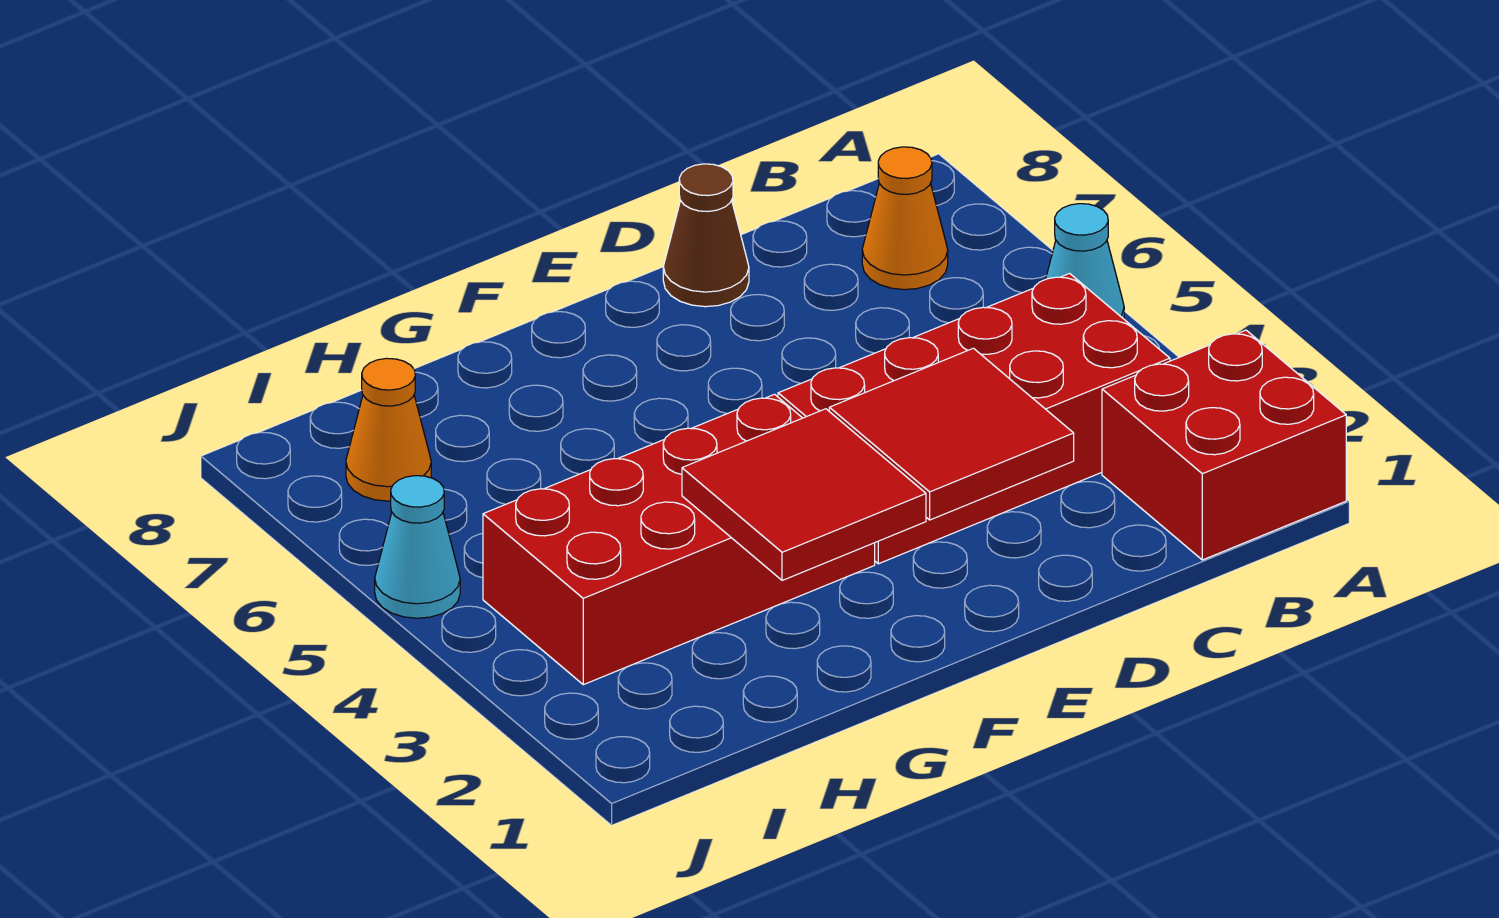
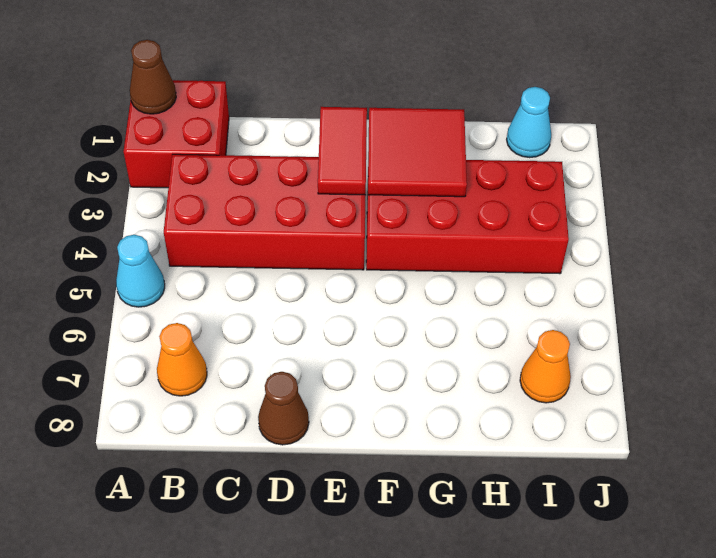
none -> brown 1x1 cone [130,40,176,114]
red 2x2 tile [829,348,1074,520] -> red 1x2 tile [318,107,367,195]
cyan 1x1 cone [375,476,460,618] -> cyan 1x1 cone moved to [507,87,551,158]

